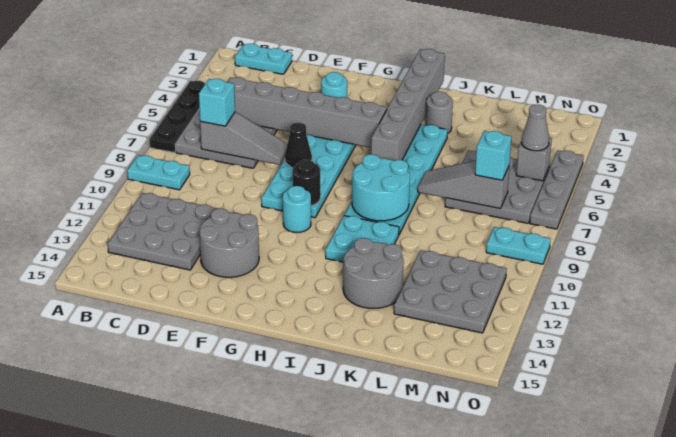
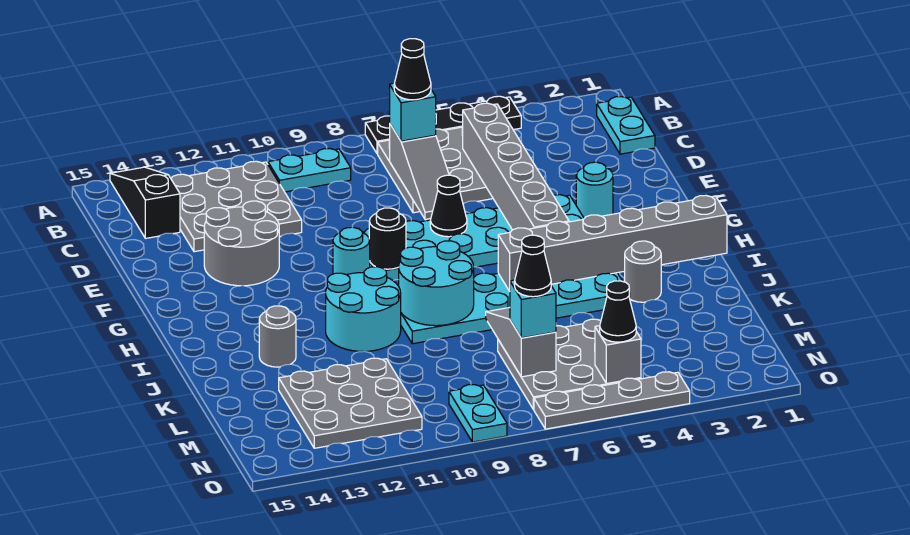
cyan 1x2 plate [127,155,190,190] -> cyan 1x2 plate turned to [268,149,351,192]
none -> black 1x3 slope [110,167,180,238]
none -> black 1x1 cone [394,39,431,100]
cyan 2x2 plate [326,216,399,262] -> cyan 2x2 round brick [326,267,401,351]
grey 2x2 round brick [343,238,404,308] -> grey 1x1 round brick [259,306,296,367]
none -> black 1x1 cone [515,235,551,297]
grey 1x1 cone [521,105,549,151] -> black 1x1 cone [600,281,636,342]

